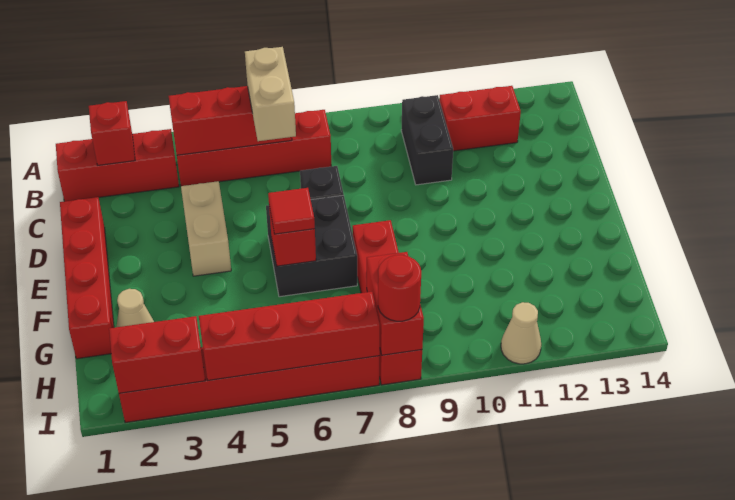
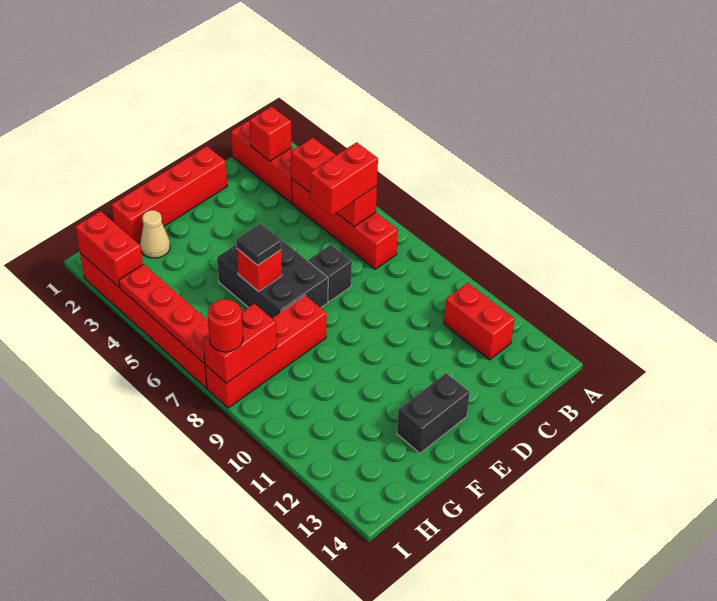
tan 1x2 brick [245,47,296,141] -> red 1x2 brick [310,142,378,216]
black 1x2 brick [401,95,453,185] -> black 1x2 brick moved to [397,373,470,453]
tan 1x2 brick [181,181,231,276] -> none
black 2x2 brick [266,195,357,297] -> black 2x3 brick [217,226,328,318]
red 1x1 tile [268,188,315,234] -> black 1x1 tile [236,224,281,265]
red 1x4 brick [199,292,380,381] -> red 1x4 plate [119,264,209,363]
tan 1x1 cone [501,302,541,364] -> none

